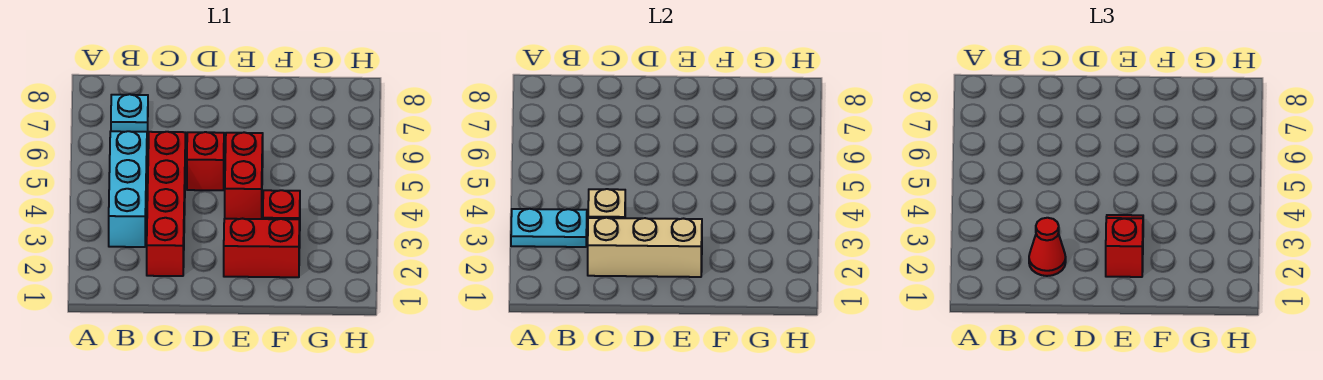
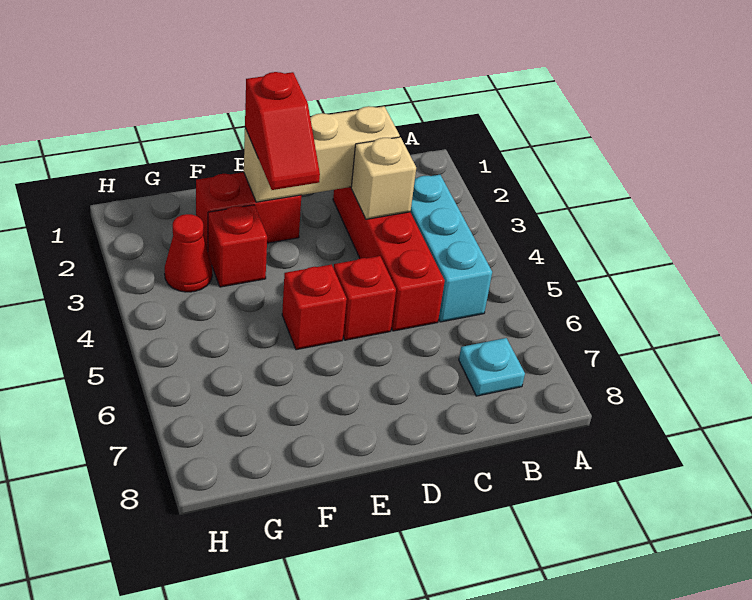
cyan 1x2 plate [511,209,587,247] -> none
red 1x1 cone [1029,218,1066,276] -> red 1x1 cone moved to [165,214,212,292]
red 1x2 brick [225,132,263,219] -> red 1x1 brick [282,264,347,350]

